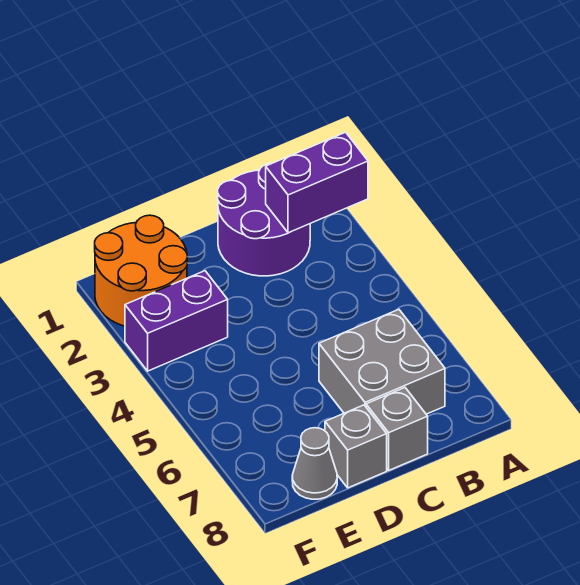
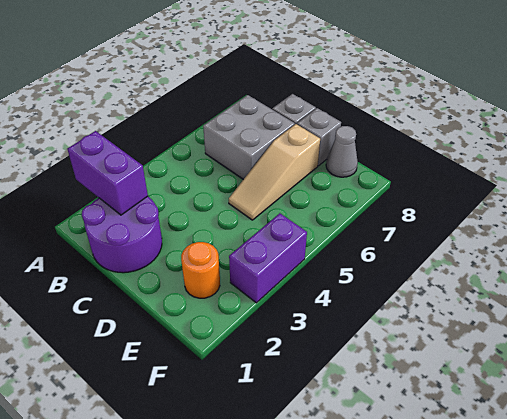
none -> tan 1x3 slope [229,124,320,220]
orange 2x2 round brick [95,215,187,326] -> orange 1x1 round brick [181,242,220,298]
purple 1x2 brick [125,271,228,371] -> purple 1x2 brick turned to [229,213,307,303]

